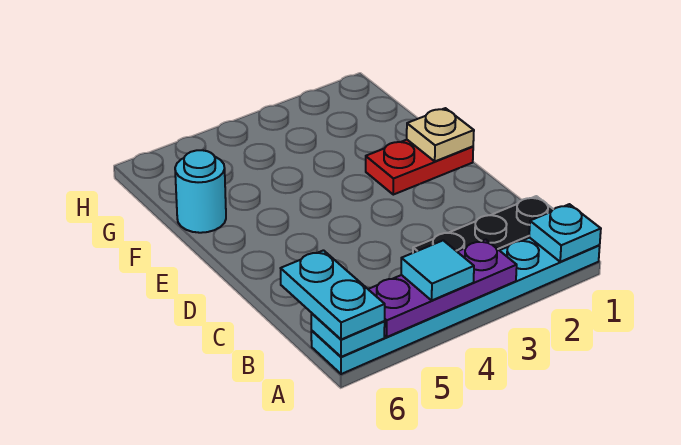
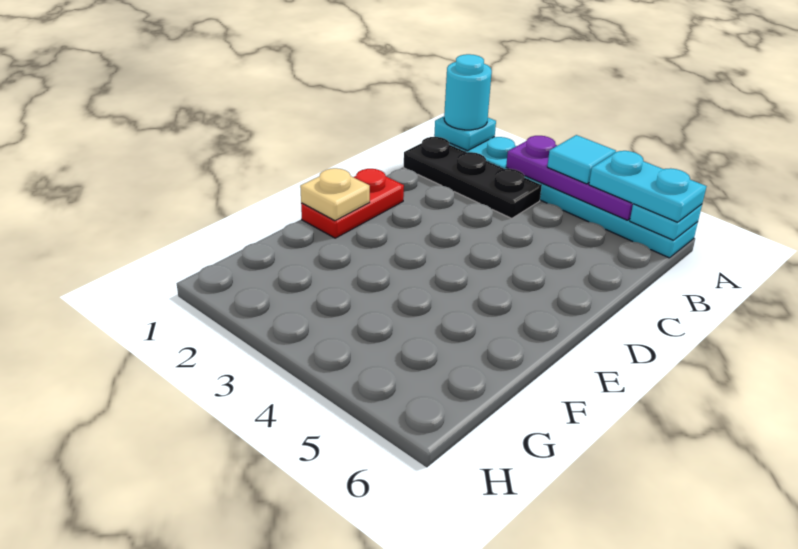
cyan 1x2 plate [281,250,385,339] -> cyan 1x2 plate turned to [589,151,707,222]
red 1x2 plate [366,140,473,195] -> red 1x2 plate turned to [301,169,404,238]
cyan 1x1 round brick [175,150,226,233] -> cyan 1x1 round brick moved to [444,54,492,130]

